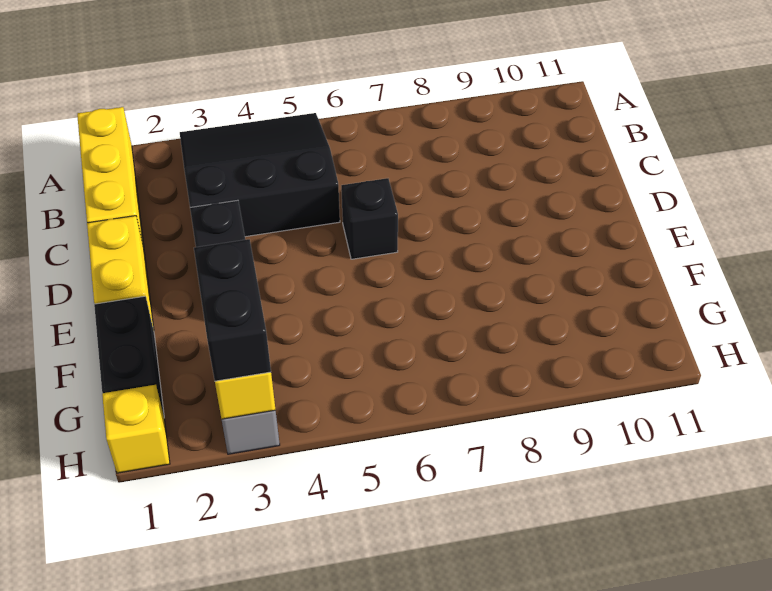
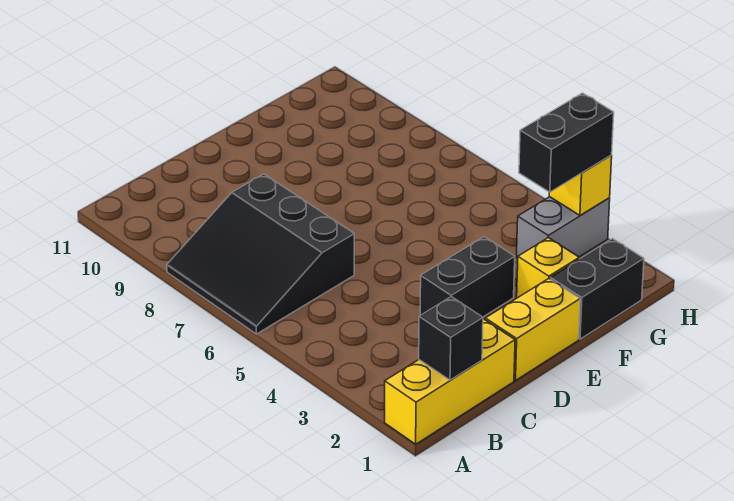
black 3x3 slope [180,113,340,237] -> black 3x3 slope moved to [167,174,354,334]
black 1x1 brick [341,178,398,259] -> black 1x1 brick moved to [419,297,483,380]
yellow 1x1 brick [102,385,170,473] -> yellow 1x1 brick moved to [517,238,579,298]

